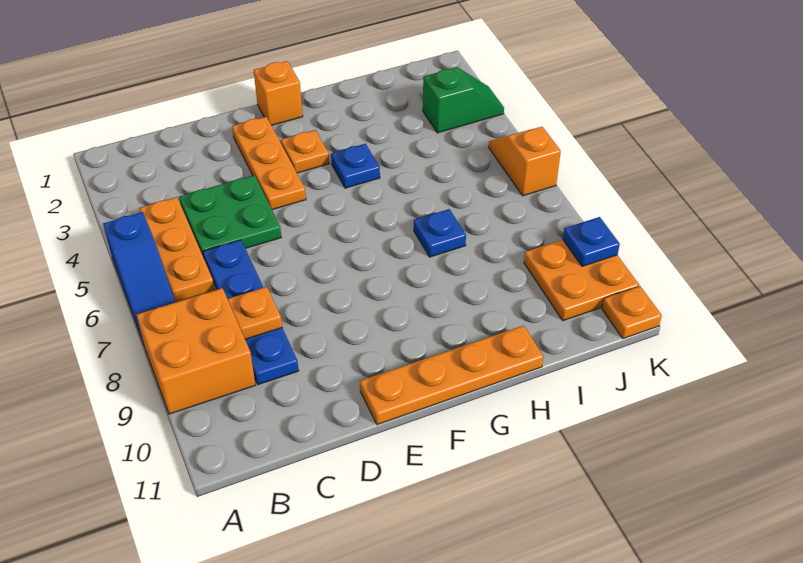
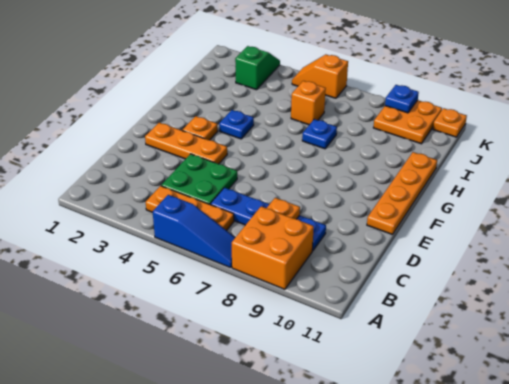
orange 1x1 brick [254,61,303,125] -> orange 1x1 brick moved to [291,81,326,125]

